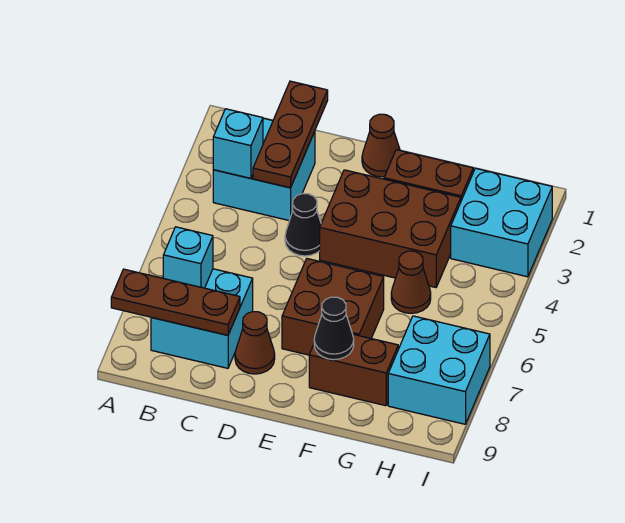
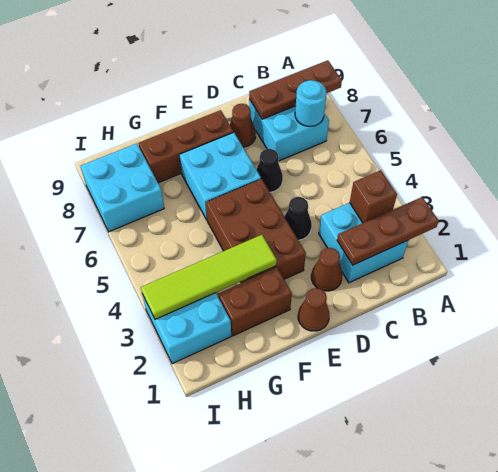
cyan 1x1 brick [213,109,263,178] -> brown 1x1 brick [350,170,397,223]
cyan 1x1 brick [163,227,213,288] -> cyan 1x1 round brick [295,80,327,126]
brown 1x3 plate [253,81,328,188] -> brown 1x3 plate turned to [337,197,439,265]
brown 2x3 brick [320,170,461,288] -> brown 2x3 brick turned to [206,179,306,283]
brown 2x2 brick [282,259,384,355] -> cyan 2x2 brick [179,132,261,220]
none -> lime 1x4 tile [141,235,277,319]
brown 1x2 brick [309,334,398,406] -> brown 1x3 brick [139,110,233,183]
black 1x1 cone [314,297,354,360] -> black 1x1 cone moved to [256,149,283,192]
brown 1x1 cone [391,251,431,313] -> brown 1x1 cone moved to [311,248,342,291]

